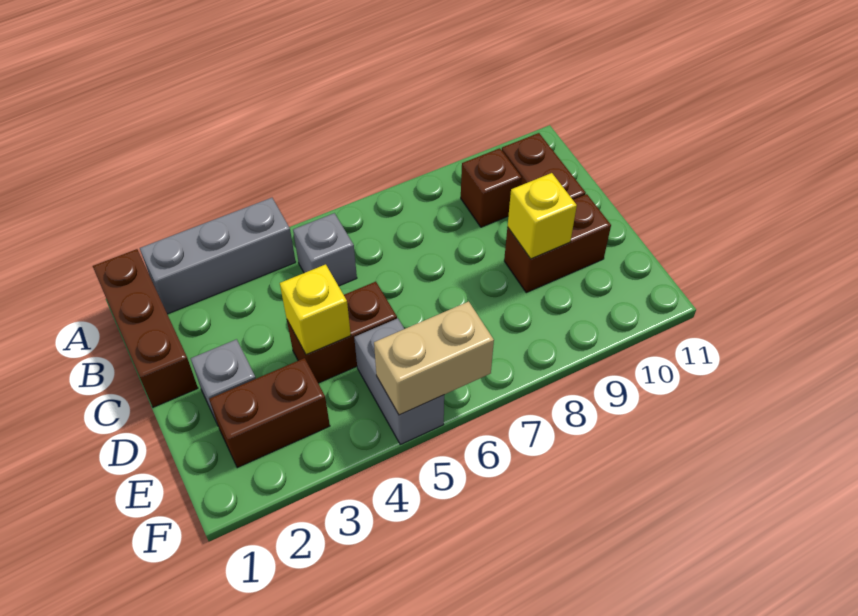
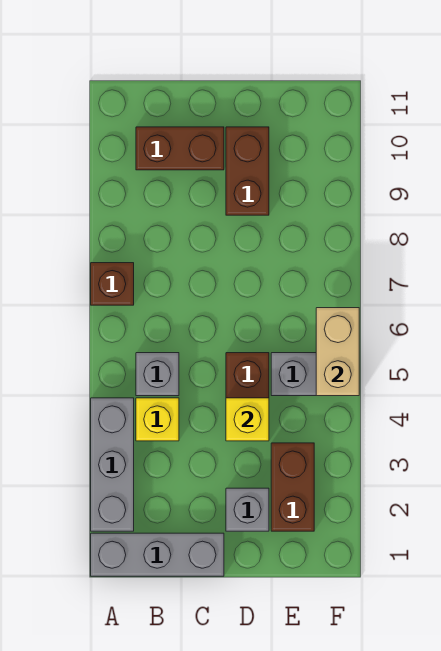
brown 1x3 brick [93,249,198,407] -> grey 1x3 brick [91,533,224,576]
brown 1x1 brick [461,148,522,227] -> brown 1x1 brick moved to [91,263,134,305]
yellow 1x1 brick [508,173,577,259] -> yellow 1x1 brick moved to [136,398,179,441]

